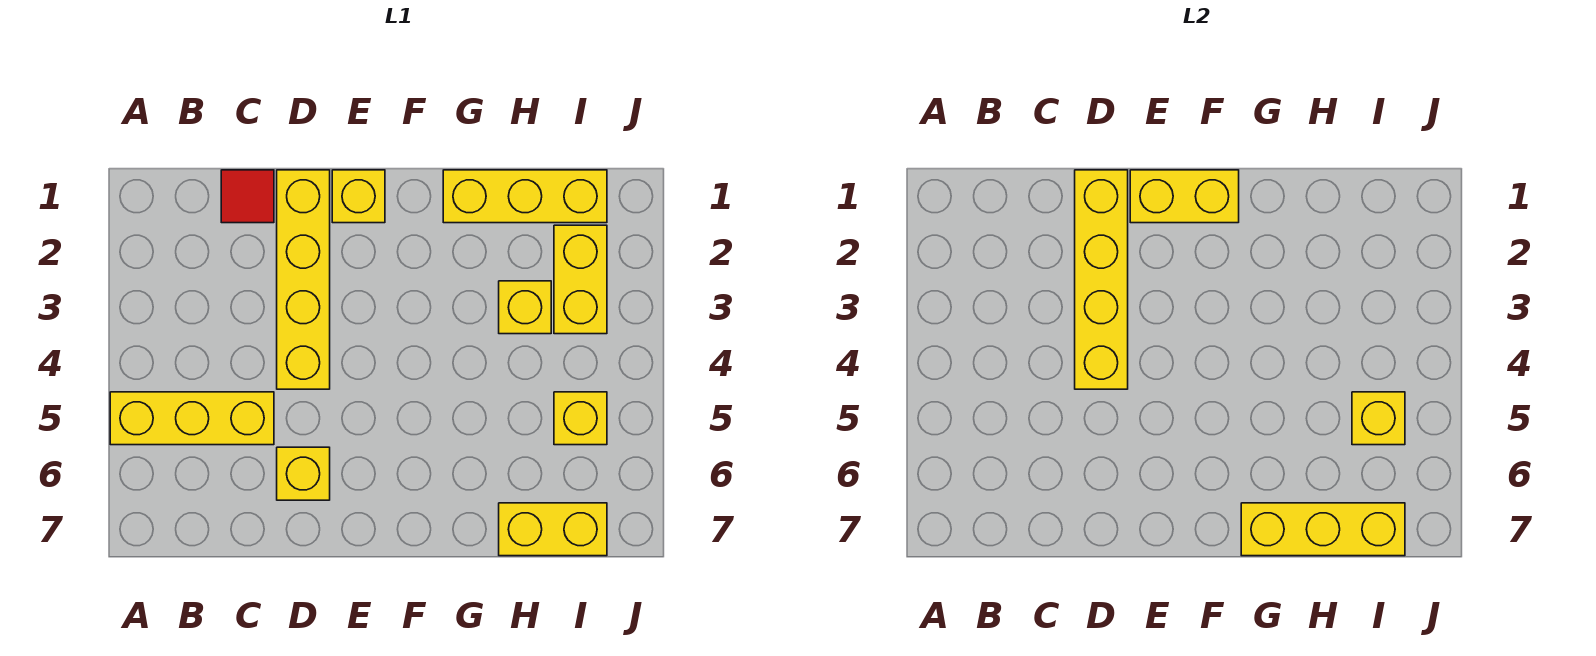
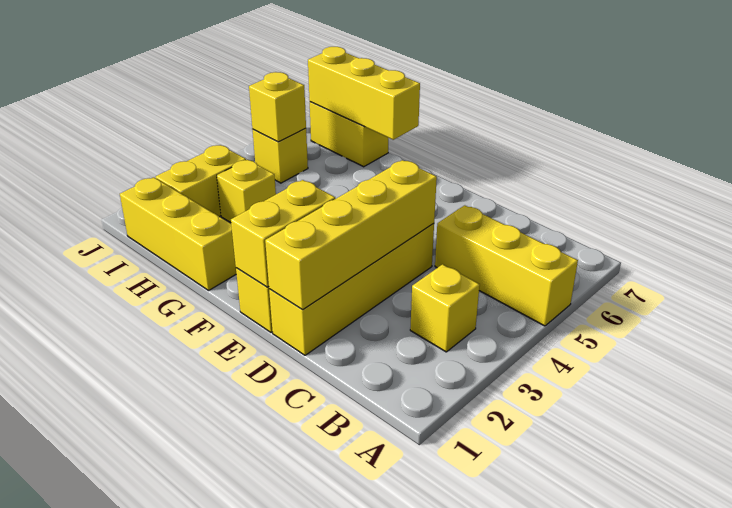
red 1x1 tile [221,170,274,223] -> none
yellow 1x1 brick [277,447,330,500] -> yellow 1x1 brick moved to [410,264,480,352]
yellow 1x2 brick [1130,170,1239,223] -> yellow 1x2 brick turned to [231,180,335,287]

